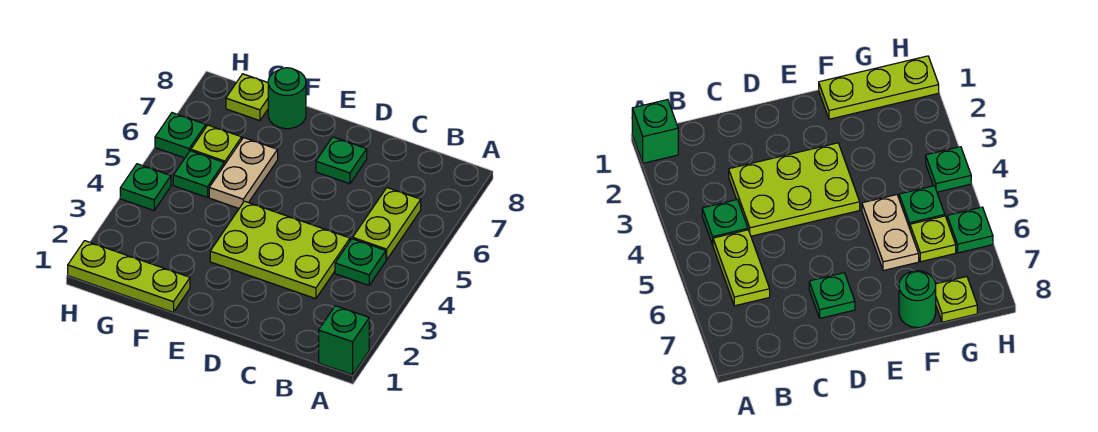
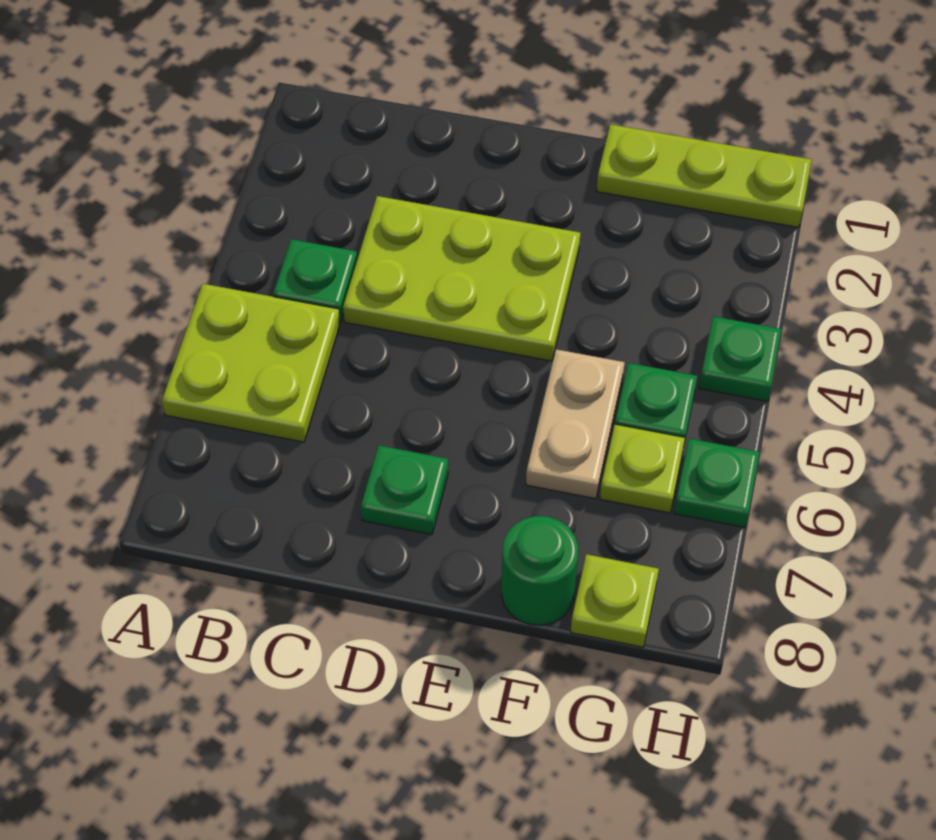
green 1x1 brick [319,306,369,375] -> none
lime 1x2 plate [353,188,421,260] -> lime 2x2 plate [162,284,340,442]

